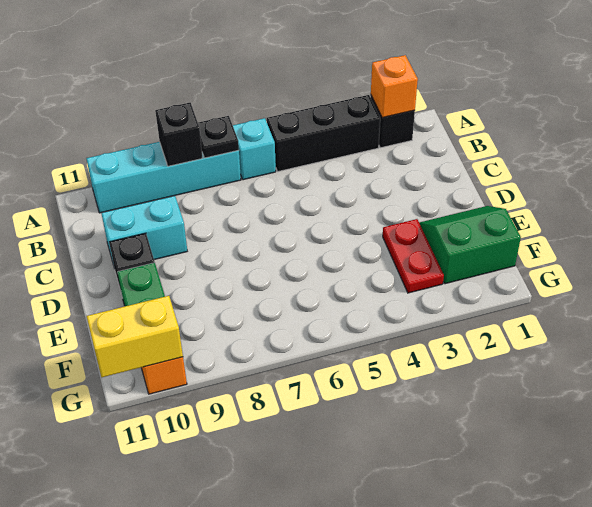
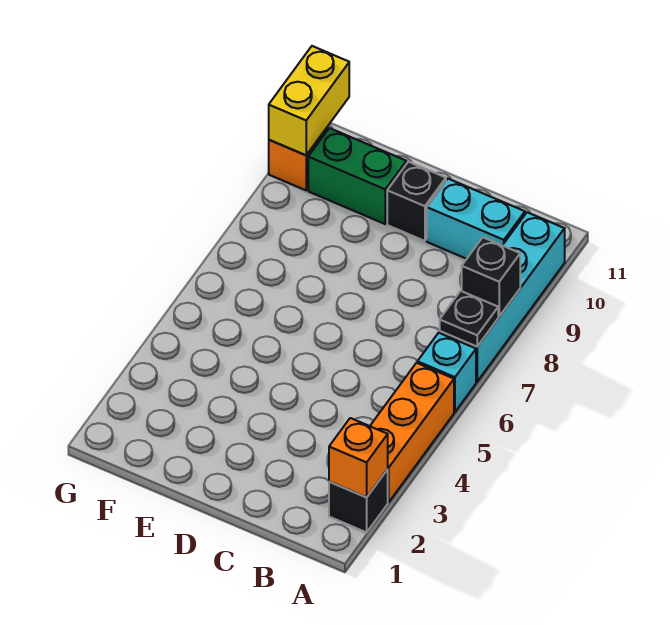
black 1x3 brick [267,95,380,171] -> orange 1x3 brick [370,363,454,502]
cyan 1x2 brick [101,196,187,265] -> cyan 1x2 brick turned to [427,179,525,259]
green 2x2 slope [419,206,521,284] -> none
red 1x2 plate [383,219,444,293] -> none

